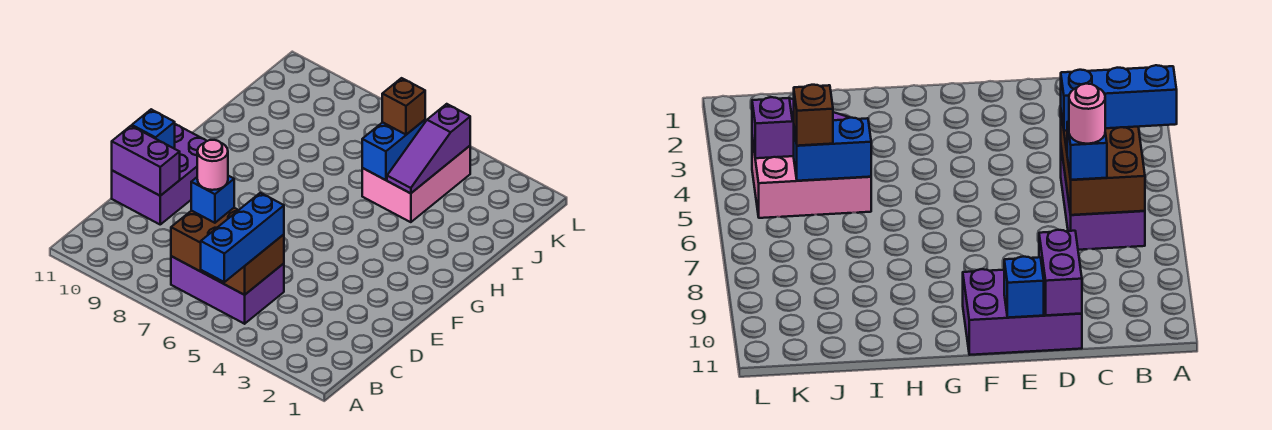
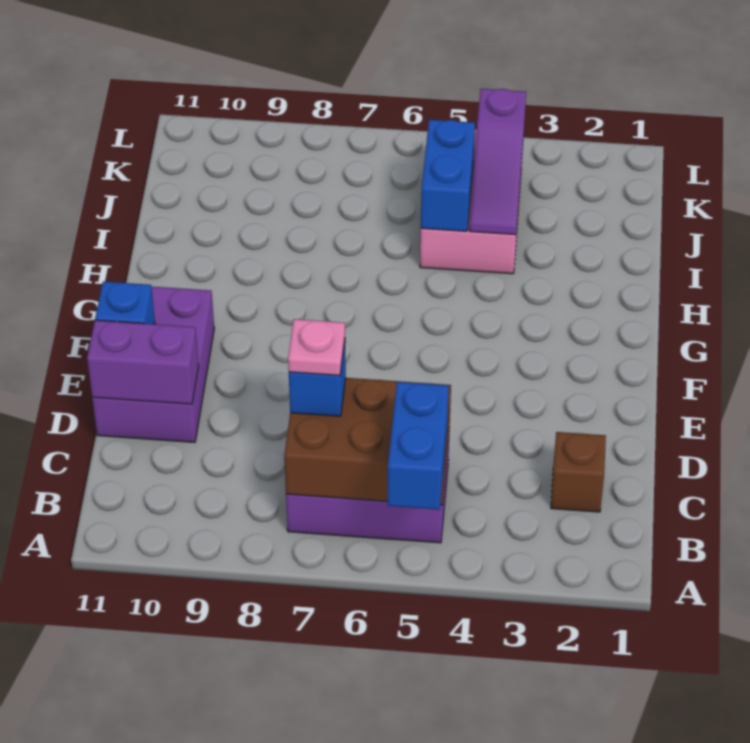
blue 1x3 brick [201,193,284,282] -> blue 1x2 brick [387,382,449,510]
pink 1x1 round brick [197,140,228,190] -> pink 1x1 plate [288,319,345,376]
brown 1x1 brick [382,78,425,135] -> brown 1x1 brick moved to [551,432,606,512]

